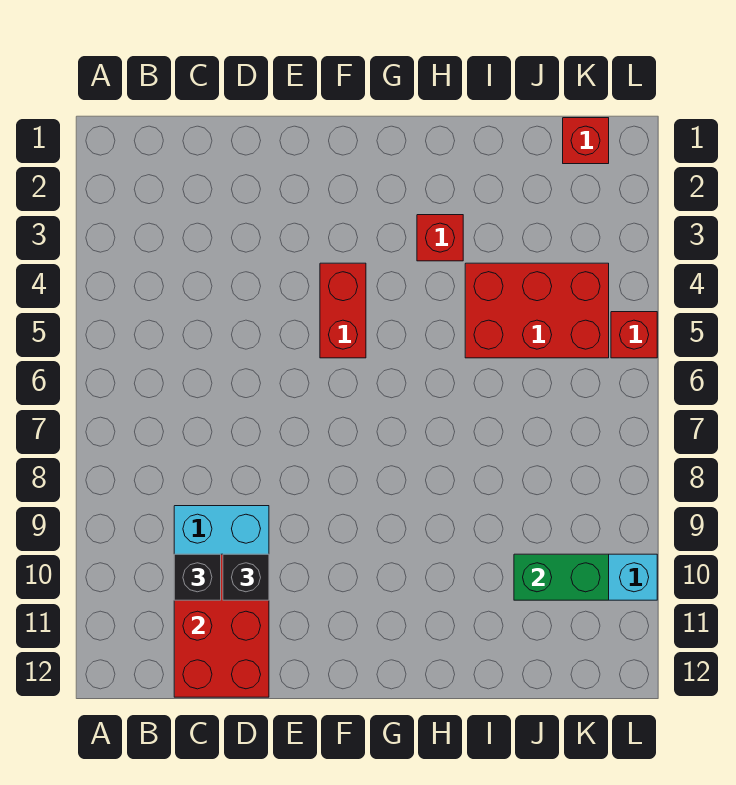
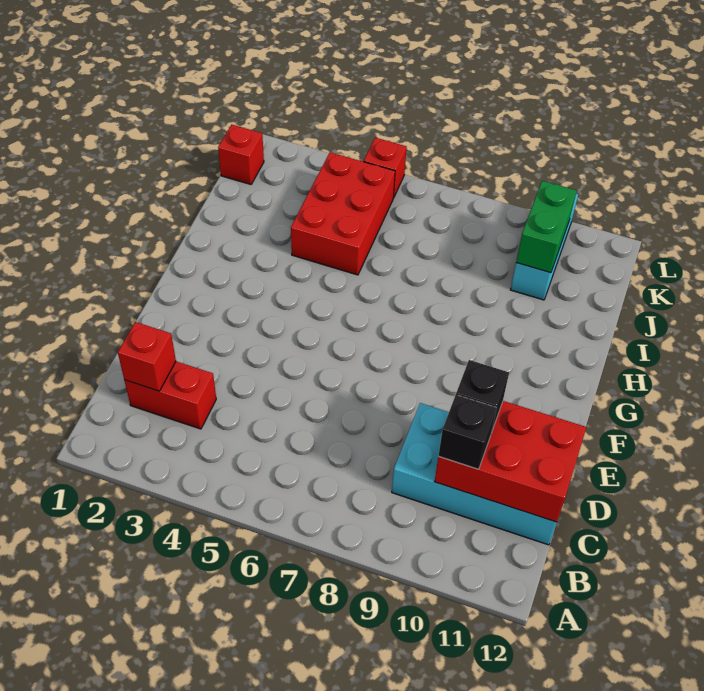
red 1x2 brick [320,263,366,358] -> red 1x2 brick moved to [124,361,216,429]
red 1x1 brick [417,215,463,261] -> red 1x1 brick moved to [118,322,176,391]

